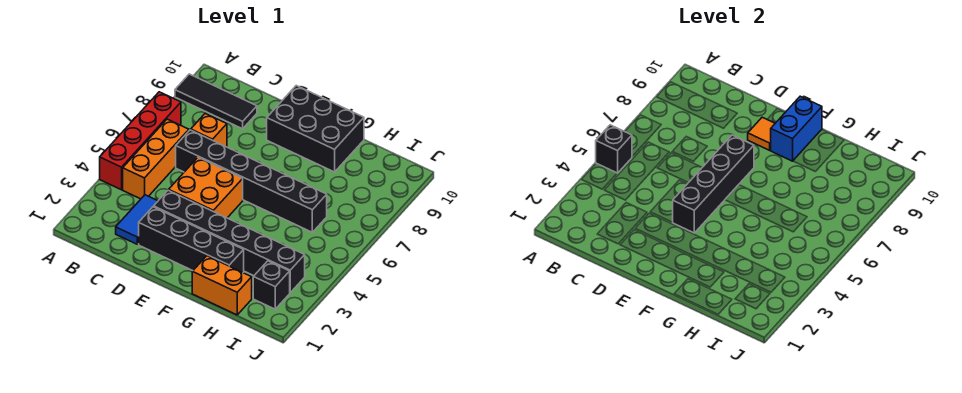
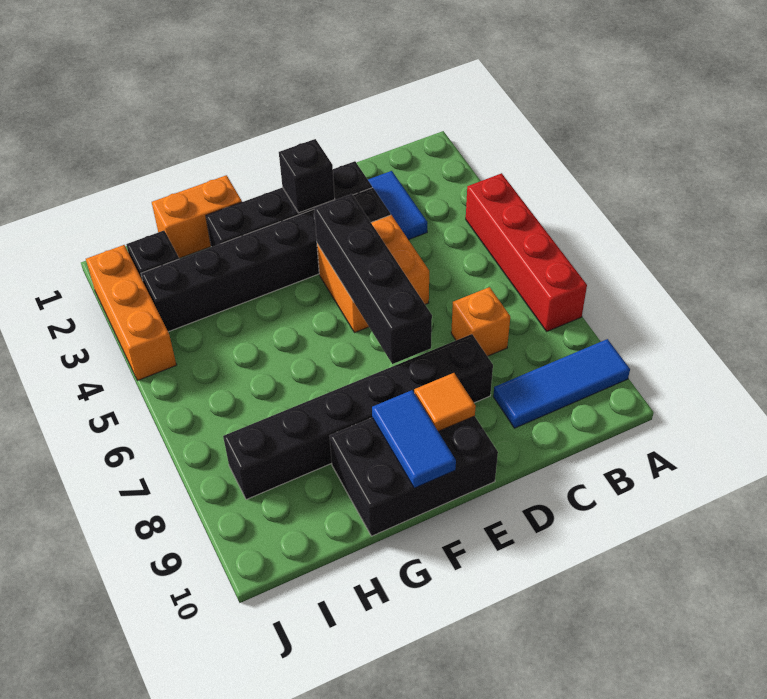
black 1x1 brick [596,125,632,173] -> black 1x1 brick moved to [279,139,335,213]
black 1x3 tile [175,74,257,129] -> blue 1x3 tile [493,339,630,428]
orange 1x3 brick [123,119,189,199] -> orange 1x3 brick moved to [86,245,176,380]
black 1x6 brick [176,130,327,232] -> black 1x6 brick moved to [223,334,493,500]
blue 1x2 brick [770,96,822,161] -> blue 1x2 tile [372,390,456,488]

